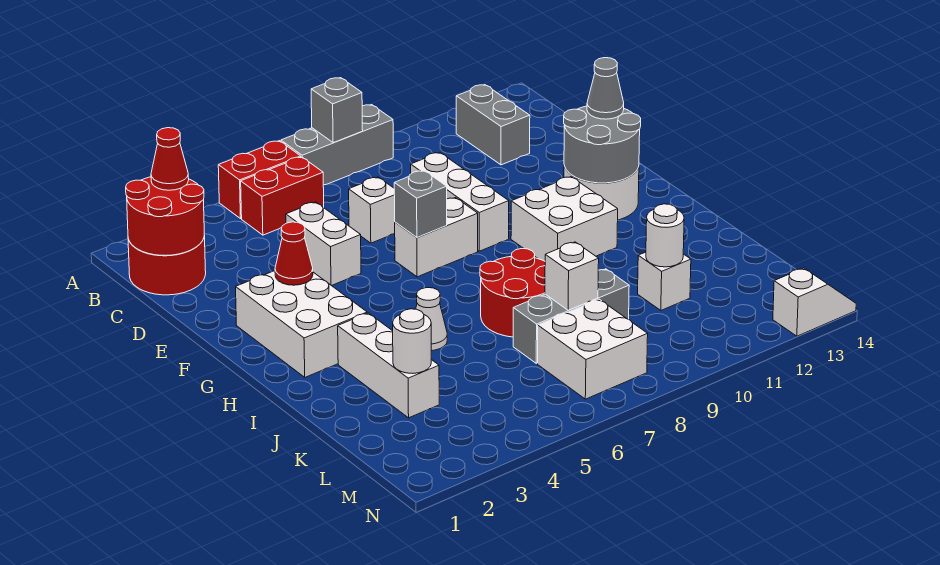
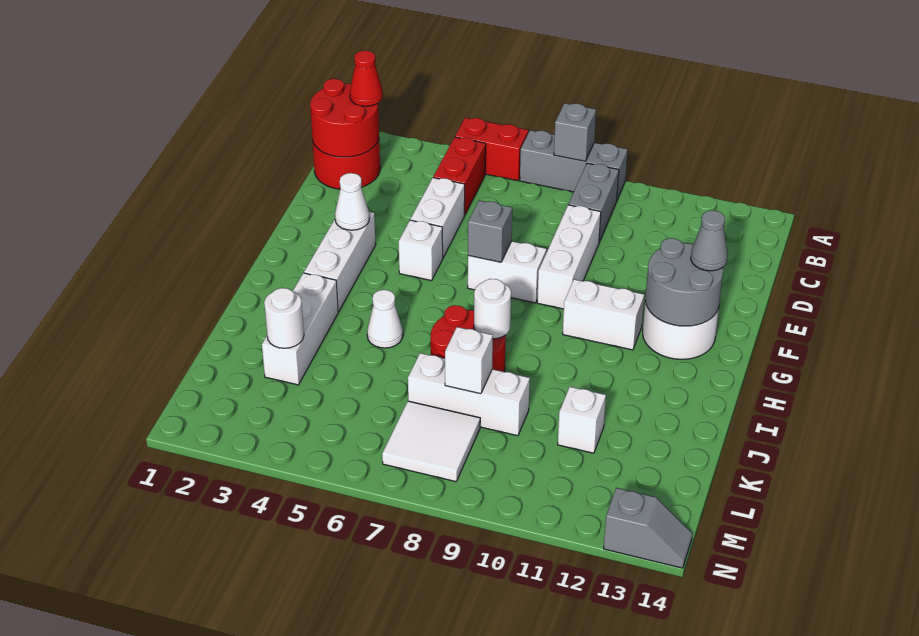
red 1x2 brick [241,157,324,235] -> red 1x2 brick turned to [433,137,486,215]
grey 1x2 brick [456,85,530,165] -> grey 1x2 brick moved to [568,163,619,242]
white 1x1 brick [349,177,395,243] -> white 1x1 brick moved to [399,220,443,281]
white 2x3 brick [236,271,367,377] -> white 1x3 brick [304,212,376,312]
red 1x1 cone [275,222,313,285] -> white 1x1 cone [335,173,369,230]
white 2x2 brick [511,177,618,261] -> white 1x2 brick [563,279,644,350]
grey 1x3 brick [513,269,629,363] -> white 1x3 brick [408,353,530,436]
white 1x1 round brick [646,204,684,267] -> white 1x1 round brick moved to [474,279,511,339]
white 2x2 brick [538,299,648,399] -> white 2x2 tile [382,401,480,482]
white 1x2 slope [773,268,856,336] -> grey 1x2 slope [604,488,692,568]

